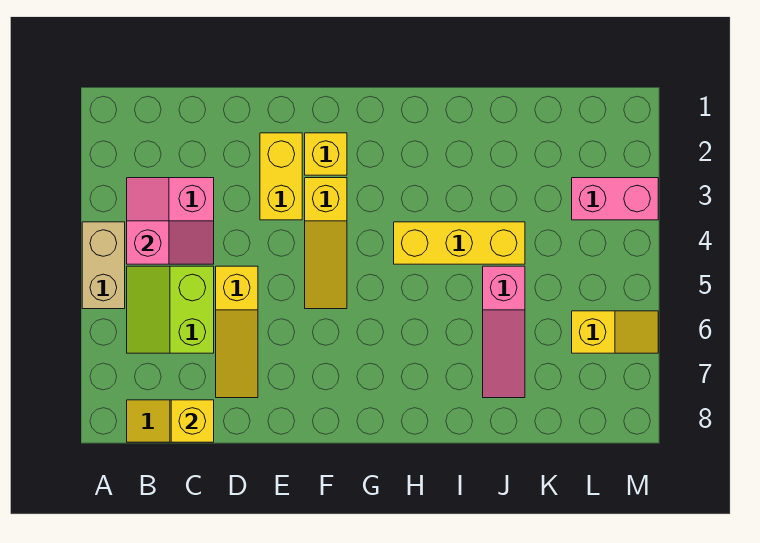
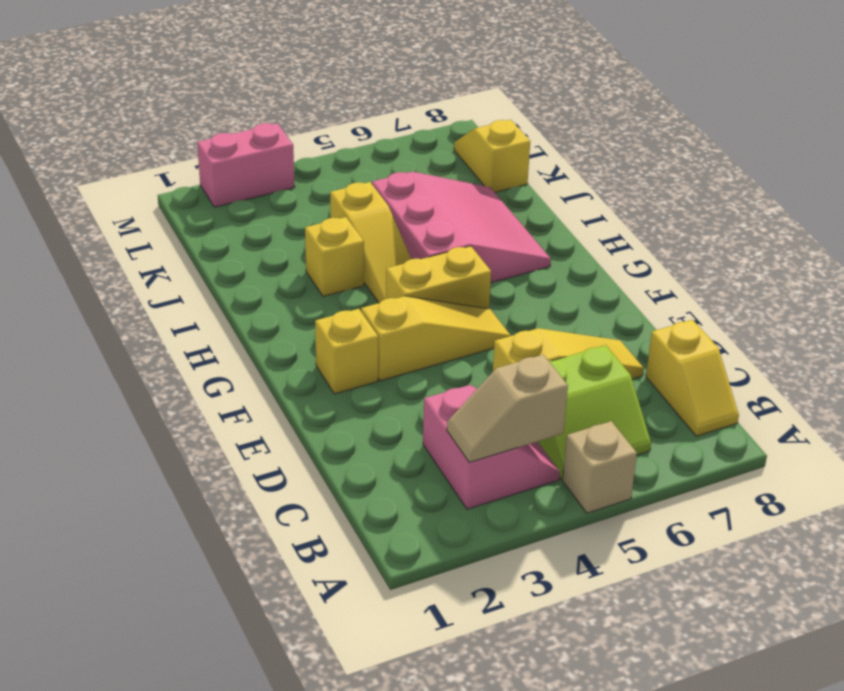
tan 1x2 brick [82,222,125,309] -> tan 1x1 brick [563,421,637,513]
pink 1x2 slope [127,178,169,264] -> tan 1x2 slope [447,355,568,462]
yellow 1x1 brick [171,400,214,442] -> yellow 1x1 brick moved to [305,217,364,297]
yellow 1x2 brick [260,133,302,220] -> yellow 1x2 brick moved to [386,246,491,309]
yellow 1x3 brick [394,222,525,264] -> yellow 1x3 slope [330,182,411,303]
pink 1x3 slope [483,266,525,398] -> pink 3x3 slope [372,172,551,283]
pink 1x2 brick [572,178,658,220] -> pink 1x2 brick turned to [197,123,295,207]
yellow 1x2 slope [572,311,658,353] -> yellow 1x2 slope moved to [454,120,530,192]

